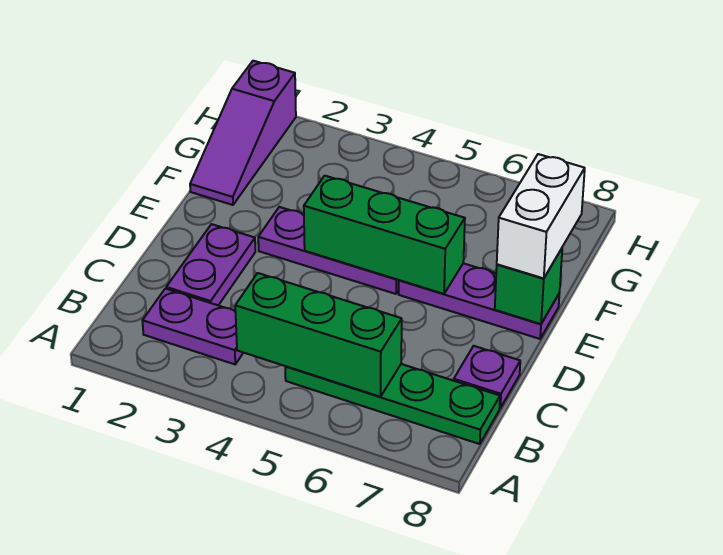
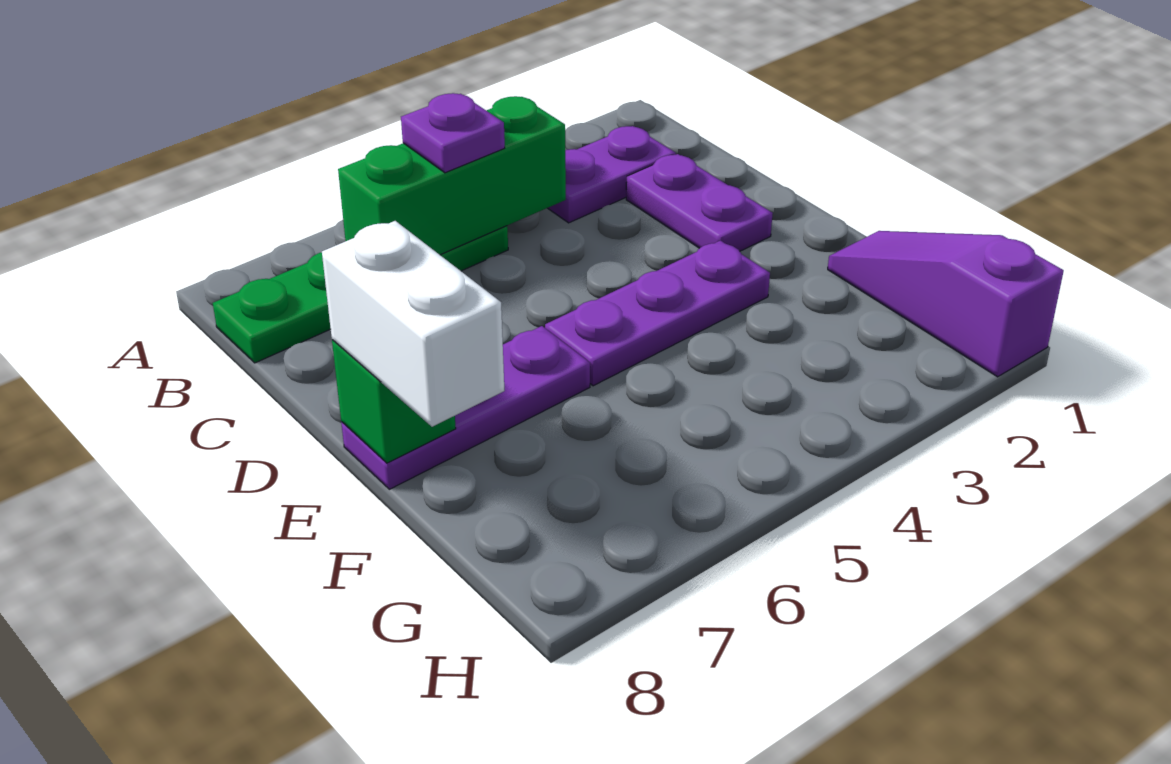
purple 1x1 plate [454,346,520,408] -> purple 1x1 plate moved to [401,93,505,173]
green 1x3 brick [304,176,465,294] -> none

